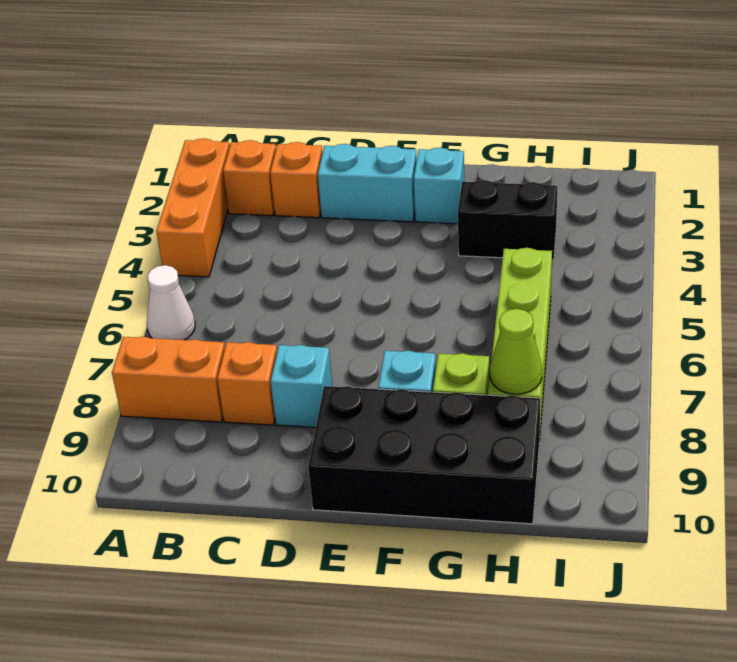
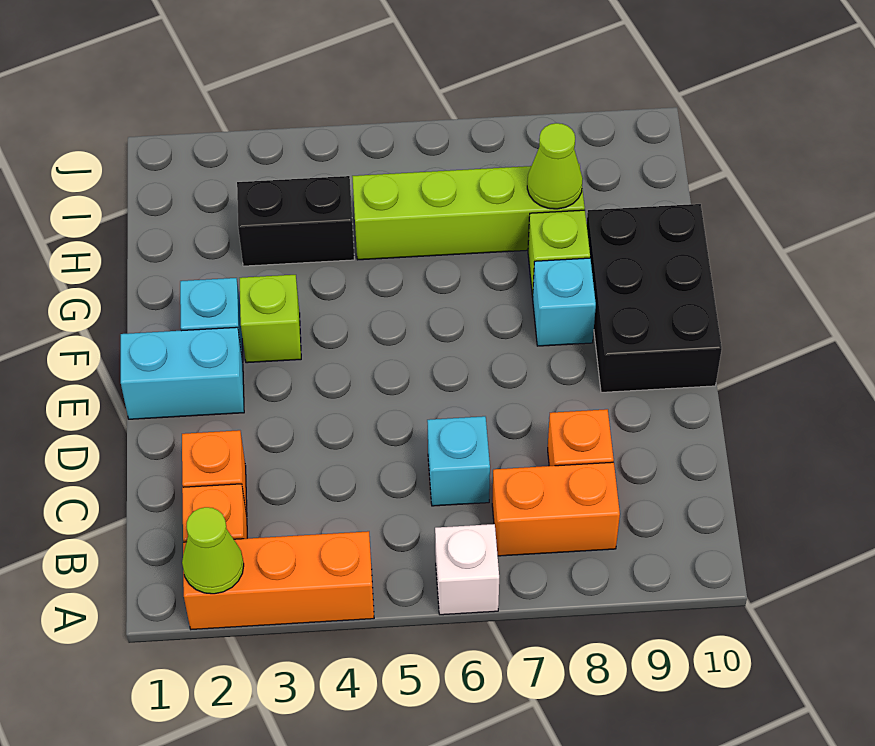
none -> lime 1x1 cone [182,507,244,594]
white 1x1 cone [147,265,195,340] -> white 1x1 brick [435,524,499,615]
orange 1x2 brick [112,337,225,422] -> orange 1x2 brick turned to [492,462,620,556]
cyan 1x2 brick [318,144,417,222] -> cyan 1x2 brick turned to [121,327,244,419]
cyan 1x1 brick [271,345,333,428] -> cyan 1x1 brick moved to [427,416,490,506]
black 2x4 brick [308,386,540,524] -> black 2x3 brick [587,204,722,392]
none -> lime 1x1 brick [240,275,301,363]
black 1x2 brick [458,180,557,260] -> black 1x2 brick turned to [237,176,354,266]

